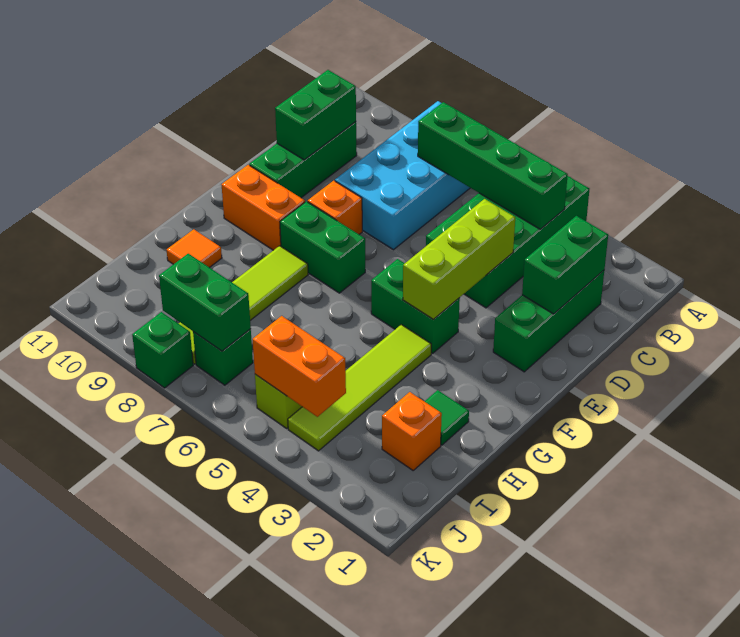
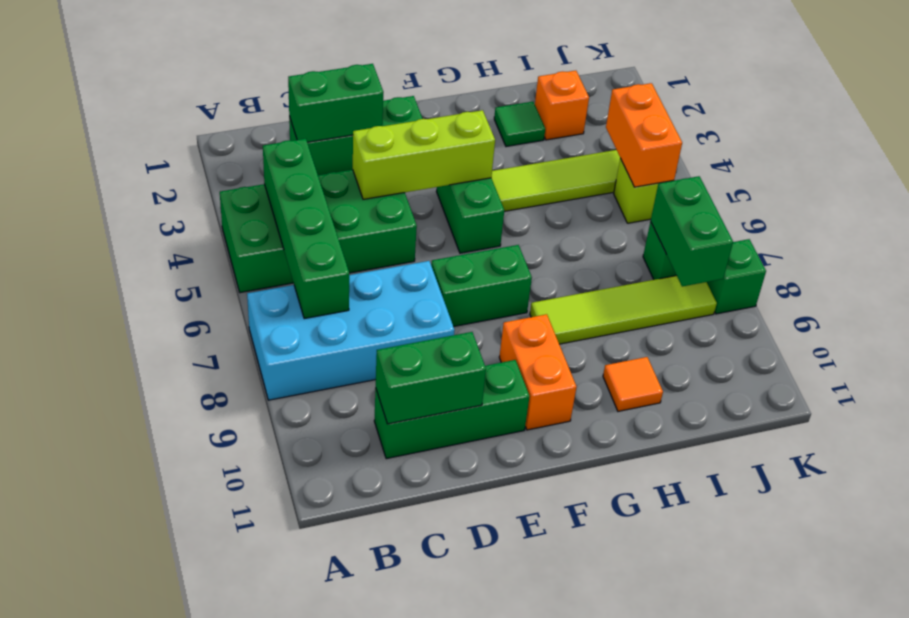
orange 1x1 brick [308,181,362,234] -> none
green 1x2 brick [280,201,365,293] -> green 1x2 brick turned to [431,245,532,327]

